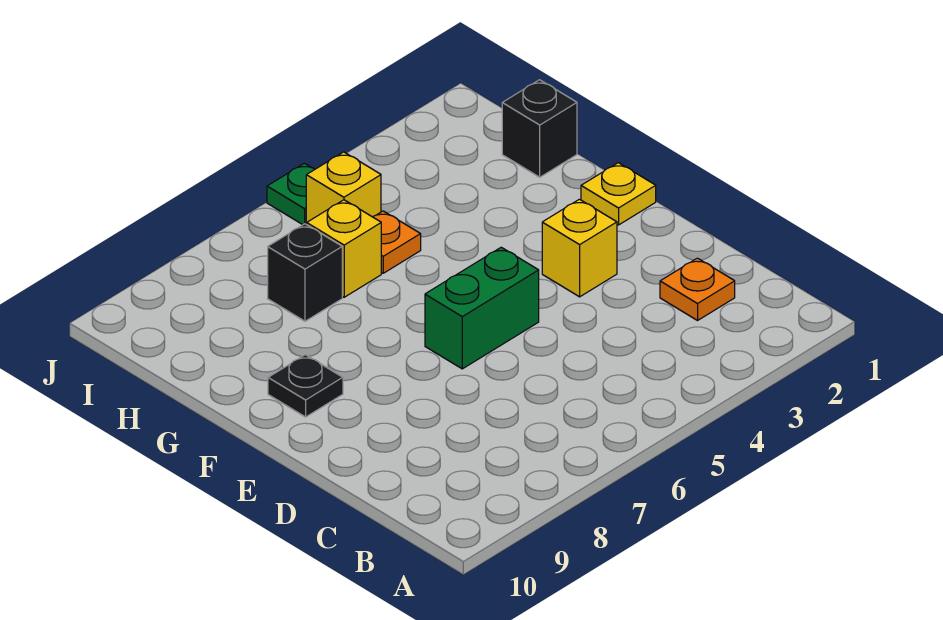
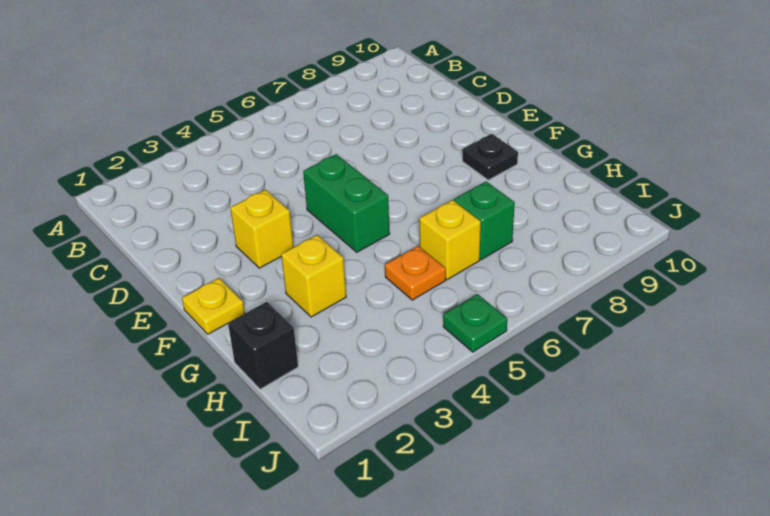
orange 1x1 plate [660,258,735,320] -> none
green 1x2 brick [425,247,539,369] -> green 1x2 brick turned to [303,154,390,252]
black 1x1 brick [268,224,342,321] -> green 1x1 brick [454,182,515,260]
yellow 1x1 brick [306,152,381,224] -> yellow 1x1 brick moved to [281,235,346,317]

